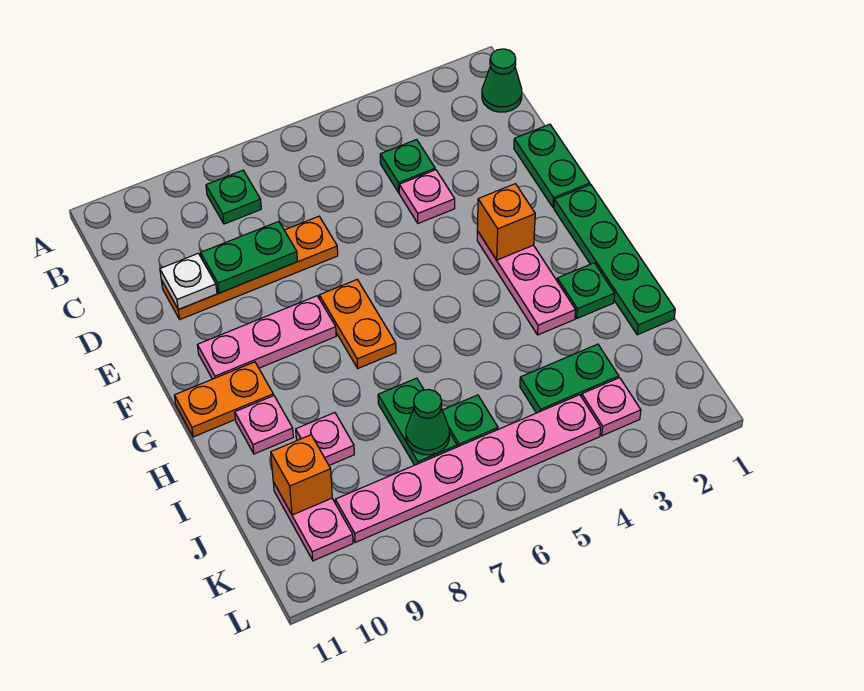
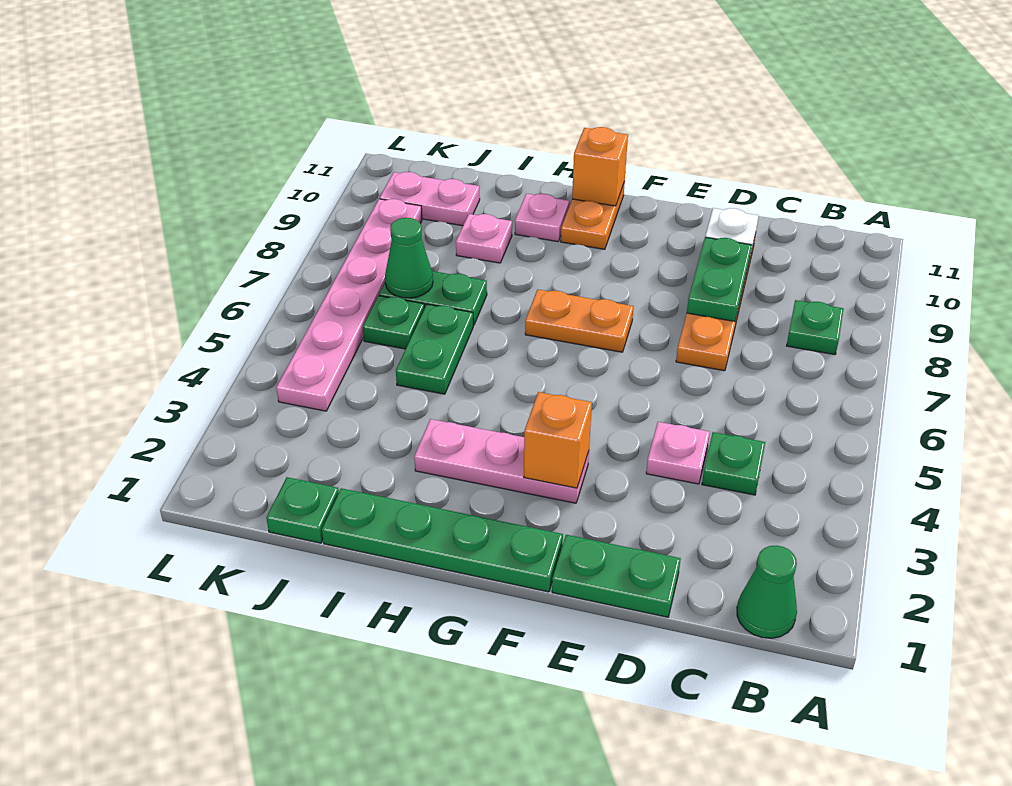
pink 1x3 plate [197,296,336,379] -> none
green 1x1 plate [557,263,615,318] -> green 1x1 plate moved to [266,477,339,543]
green 1x2 plate [520,344,619,413] -> green 1x2 plate moved to [396,304,473,394]
orange 1x1 brick [271,435,332,515] -> orange 1x1 brick moved to [572,127,628,206]
pink 1x1 plate [582,378,641,436] -> none

